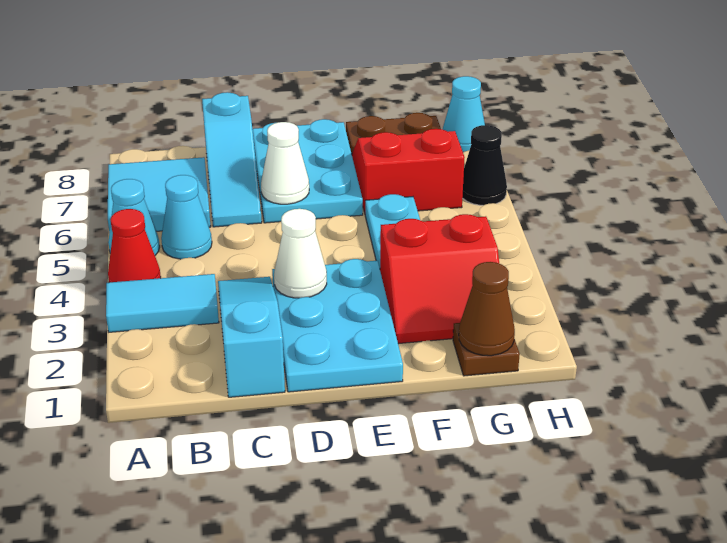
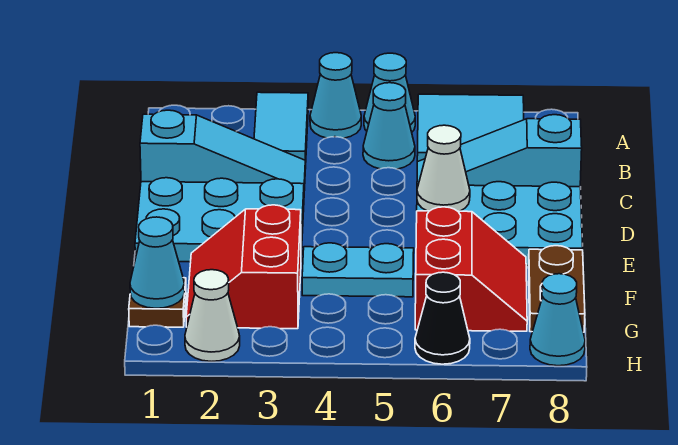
red 1x1 cone [108,209,161,282] -> cyan 1x1 cone [310,53,361,138]
white 1x1 cone [274,209,327,298] -> white 1x1 cone moved to [185,270,240,361]
brown 1x1 cone [459,262,515,356] -> cyan 1x1 cone [130,217,185,308]

